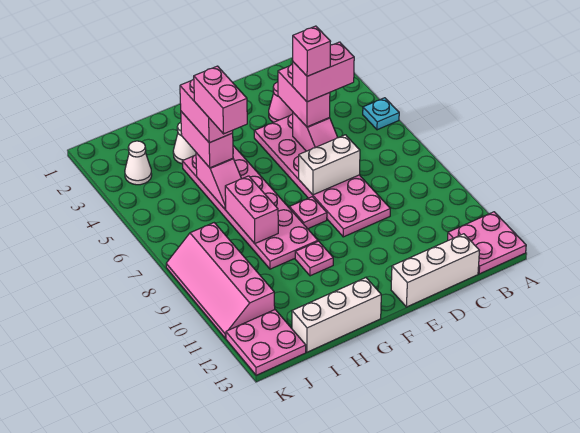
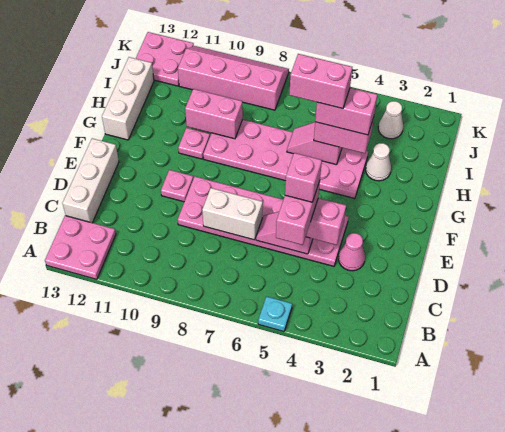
white 1x2 brick [299,135,360,195] -> white 1x2 brick turned to [202,188,263,240]
pink 1x1 plate [289,197,327,229] -> pink 1x1 plate moved to [161,170,193,202]
pink 1x2 brick [225,176,278,243] -> pink 1x2 brick moved to [185,89,243,139]

